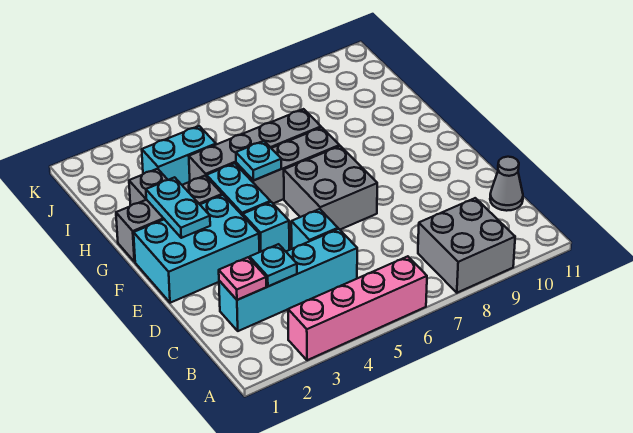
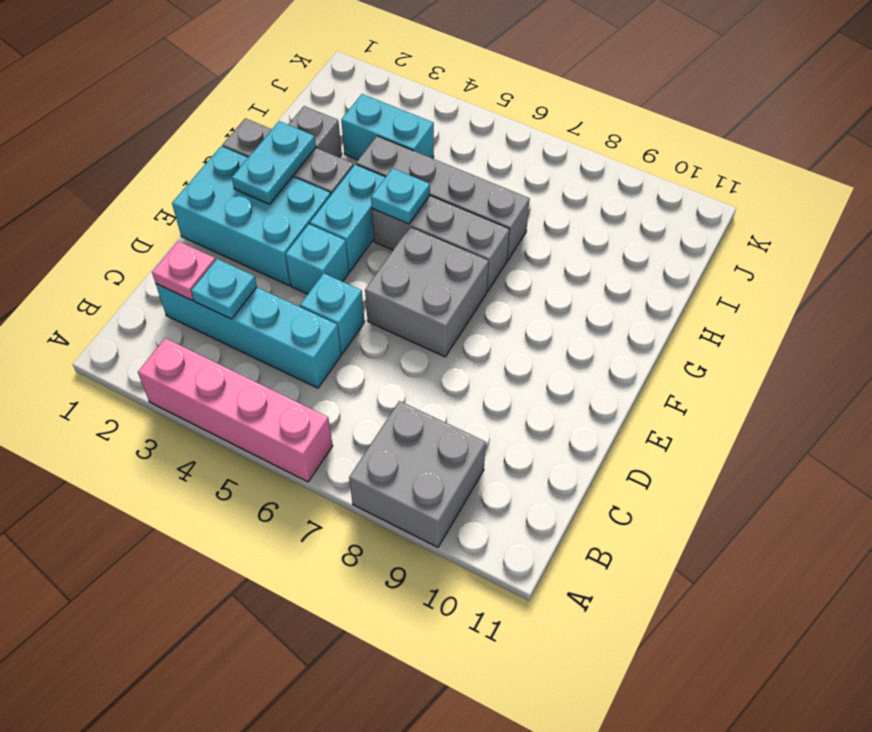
grey 1x1 cone [490,157,523,211] -> none

